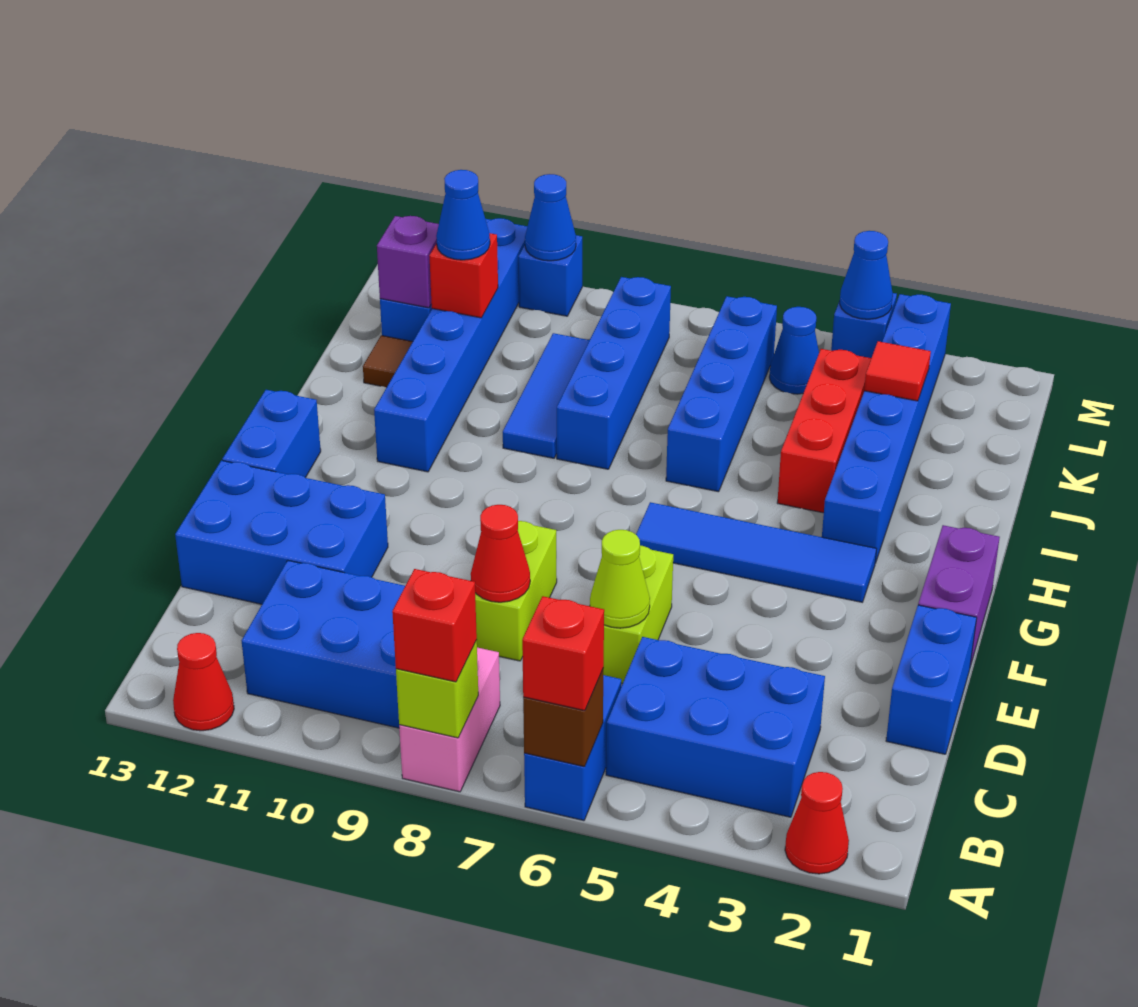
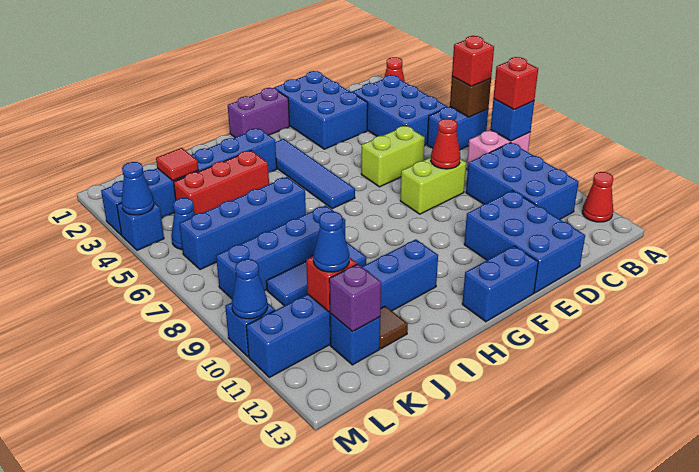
lime 1x1 brick [396,641,478,738] -> blue 1x1 brick [490,99,534,141]
blue 1x2 brick [886,605,977,754] -> blue 2x3 brick [274,71,368,149]
lime 1x1 cone [590,530,650,628] -> none

